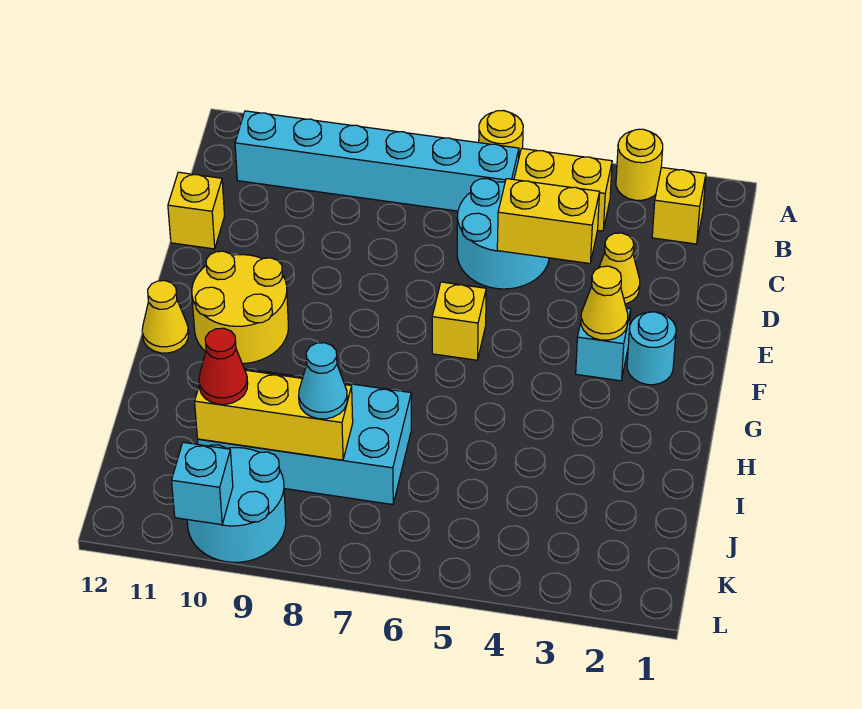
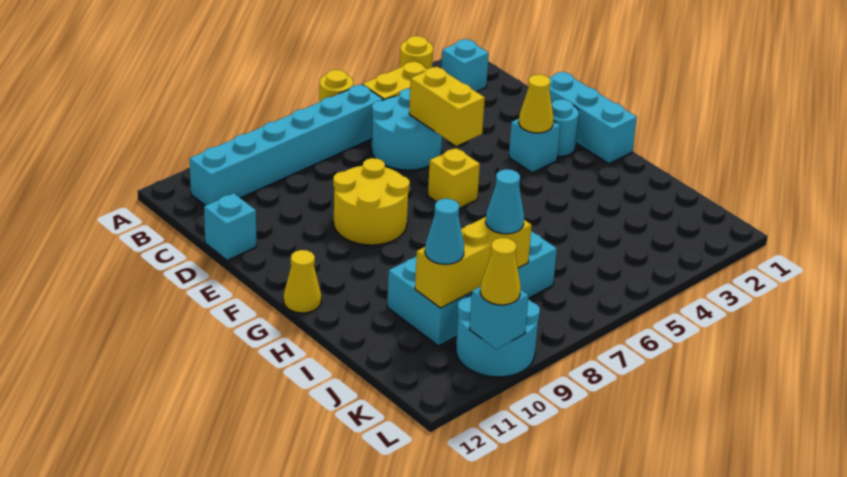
yellow 1x1 brick [652,167,706,244] -> cyan 1x1 brick [441,39,489,92]
yellow 1x1 cone [599,233,640,304] -> yellow 1x1 cone moved to [480,238,521,305]
yellow 1x2 brick [497,179,600,263] -> yellow 1x2 brick turned to [409,67,485,146]
yellow 1x1 brick [168,172,225,249] -> cyan 1x1 brick [204,193,256,260]
none -> cyan 1x3 brick [549,72,637,164]
yellow 2x2 round brick [192,251,288,364] -> yellow 2x2 round brick moved to [333,158,410,245]
red 1x1 cone [199,328,248,404] -> cyan 1x1 cone [425,199,464,264]

